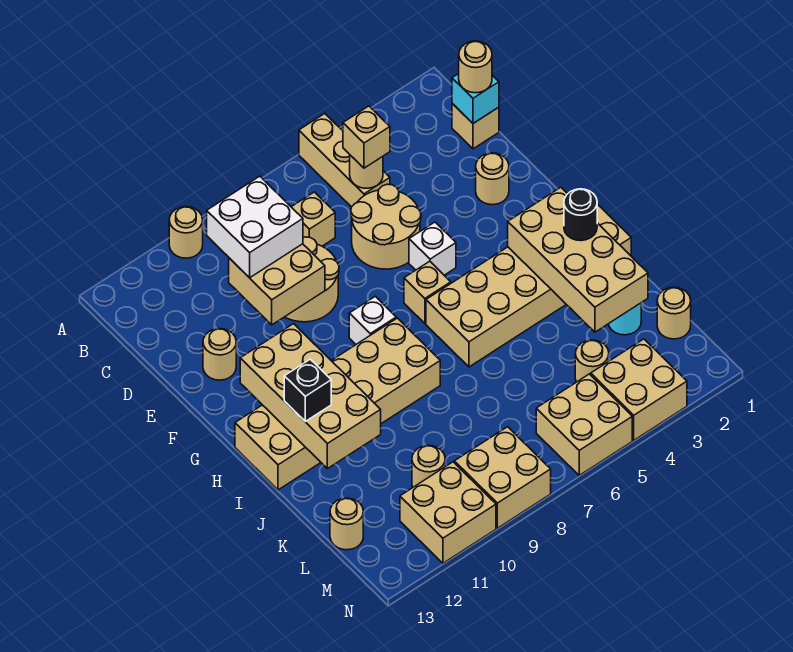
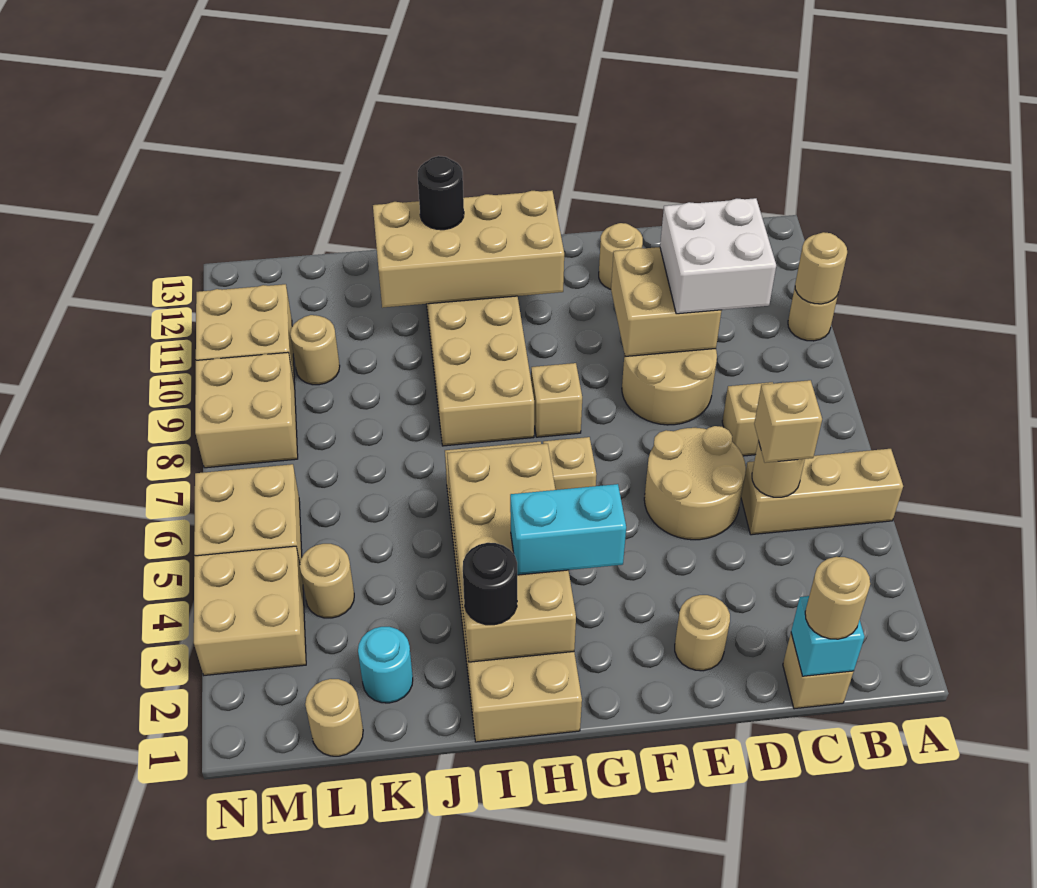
white 1x1 brick [409,222,456,275] -> none
none -> cyan 1x2 brick [510,484,626,575]
white 1x1 brick [349,296,396,344] -> tan 1x1 brick [531,363,582,437]
tan 2x4 brick [508,187,648,332] -> tan 2x4 brick turned to [447,444,576,662]
black 1x1 brick [284,359,331,421] -> black 1x1 round brick [418,156,464,230]
tan 1x1 round brick [330,498,363,550] -> tan 1x1 round brick moved to [795,232,847,304]

